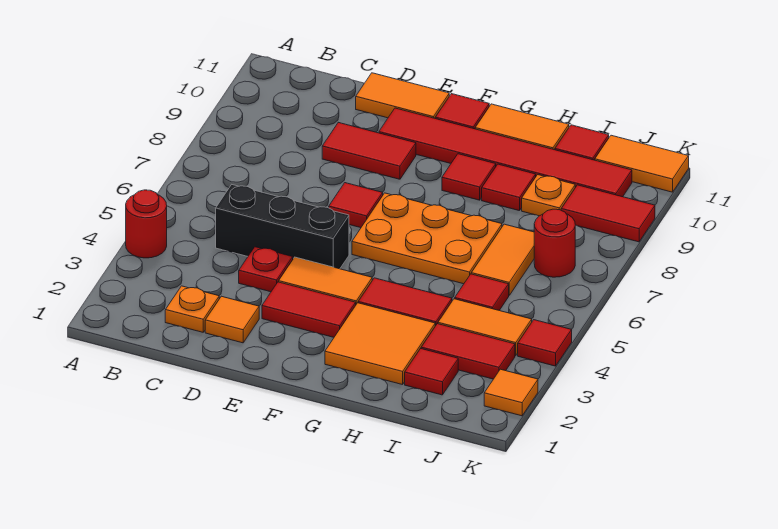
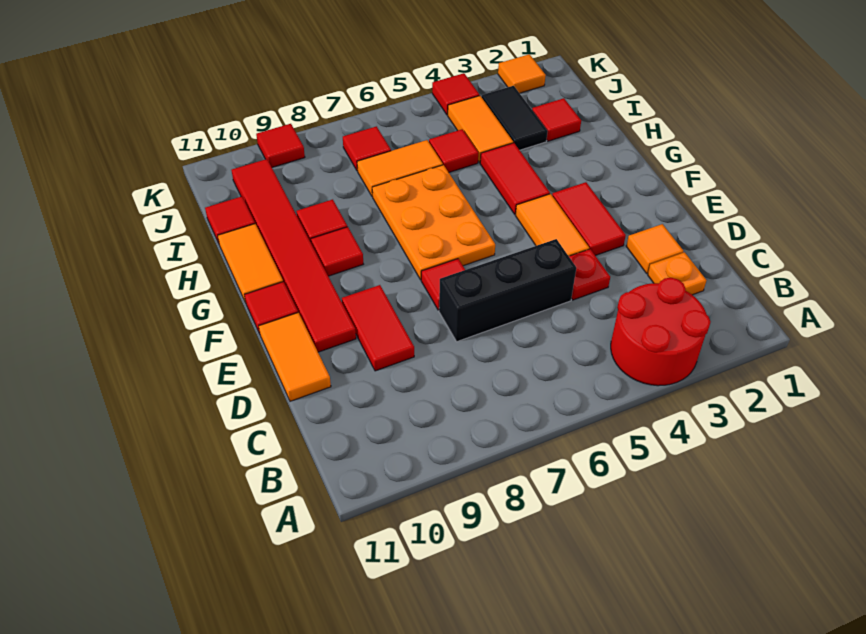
red 1x1 round brick [126,190,167,258] -> red 2x2 round brick [611,278,711,386]
black 1x3 brick [216,185,349,269] -> black 1x3 brick turned to [439,239,576,342]
orange 2x2 tile [325,303,435,385] -> none
red 1x2 tile [421,324,515,379] -> black 1x2 tile [482,86,548,150]
orange 1x1 plate [522,175,575,216] -> none
red 1x1 round brick [534,209,575,277] -> red 1x1 tile [343,126,391,171]
red 1x2 tile [561,185,655,242] -> red 1x1 tile [256,124,305,167]
orange 1x2 tile [595,135,689,192] -> none

